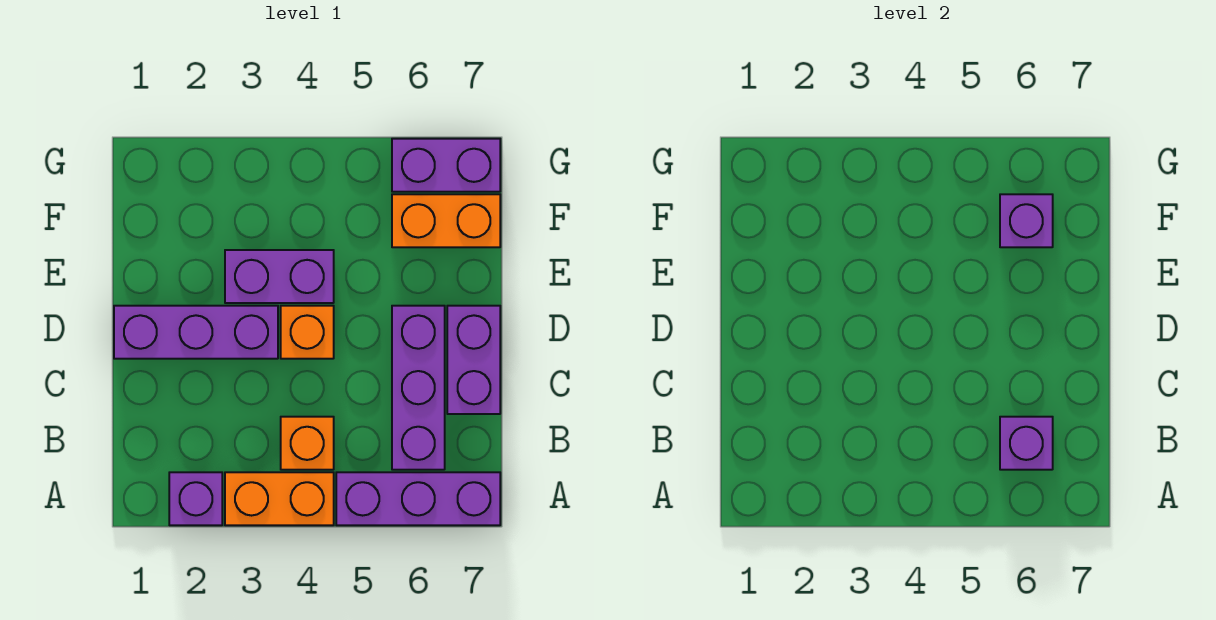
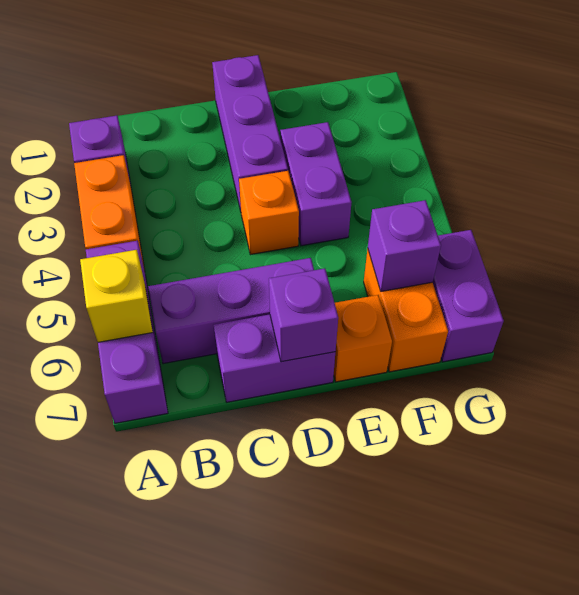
none -> yellow 1x1 brick [80,250,153,342]
orange 1x1 brick [281,417,334,470] -> orange 1x1 brick moved to [334,295,392,382]
purple 1x1 brick [1000,417,1053,470] -> purple 1x1 brick moved to [269,268,338,362]

